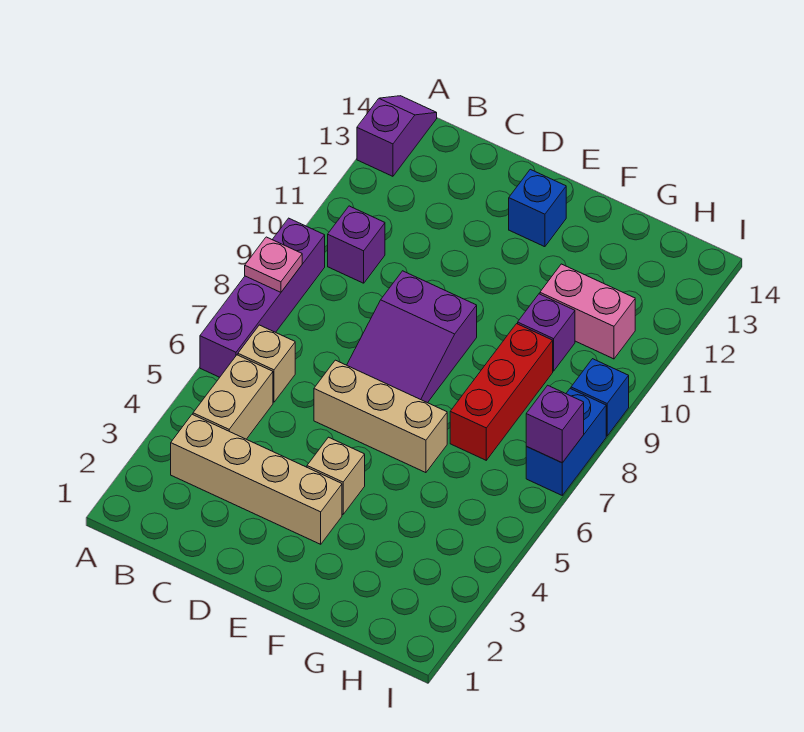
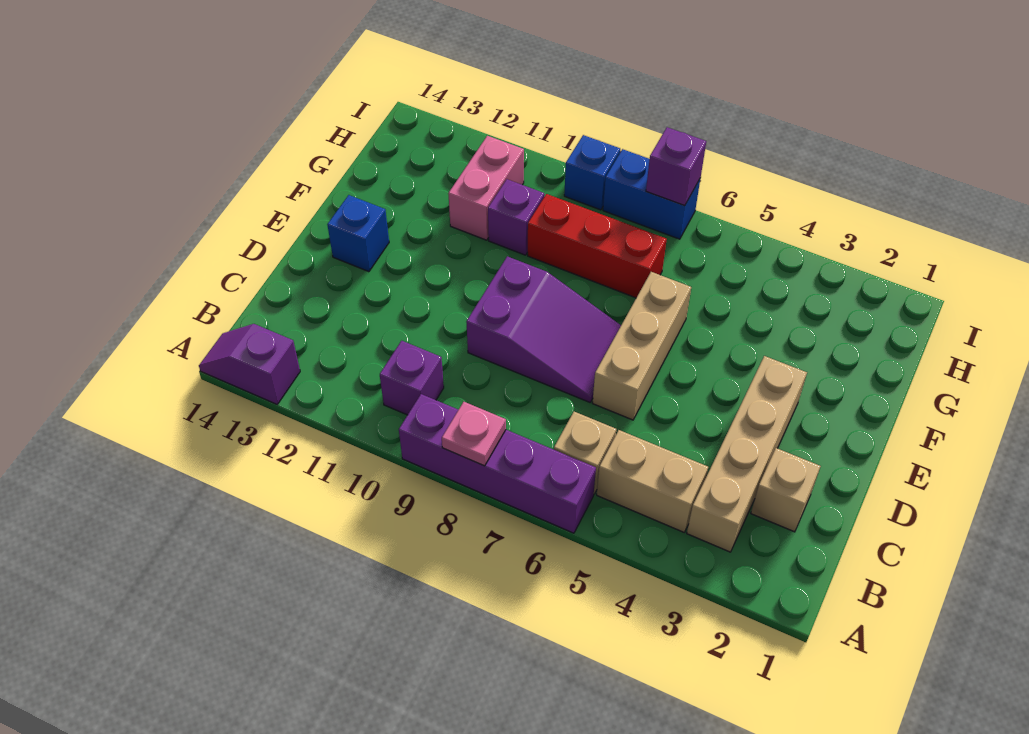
tan 1x1 brick [307,437,365,514] -> tan 1x1 brick moved to [751,448,821,532]

